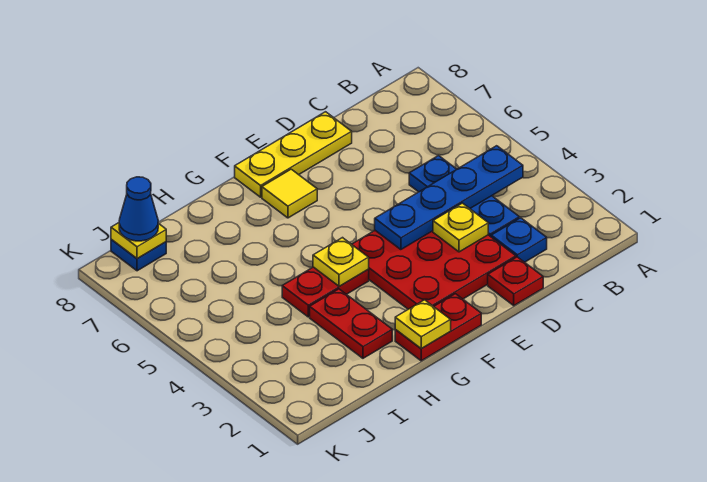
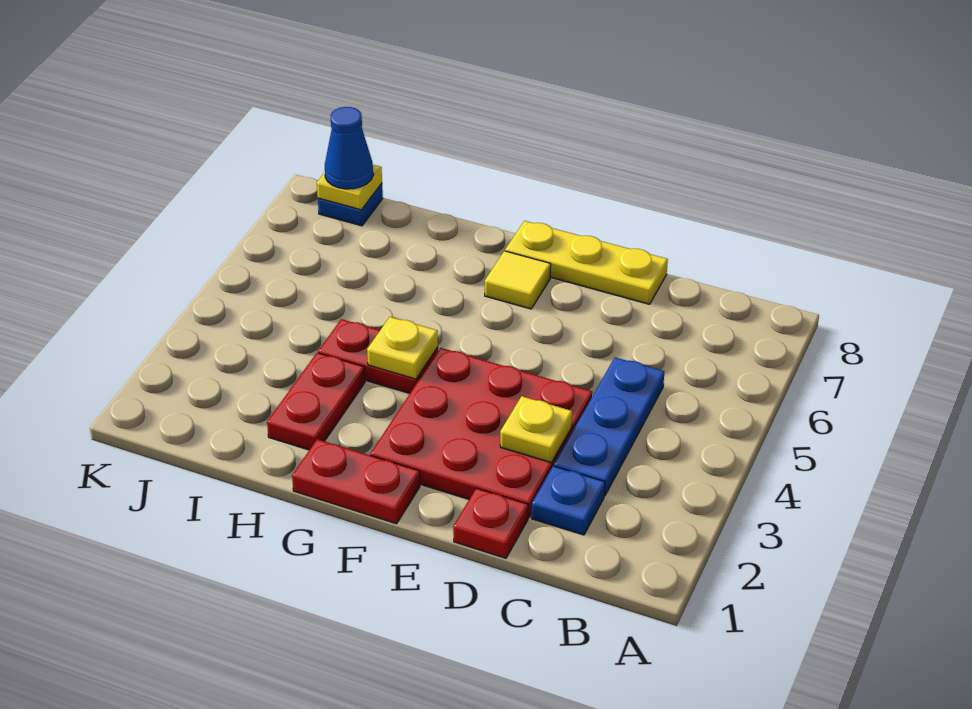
blue 1x4 plate [375,146,523,250] -> none
yellow 1x1 plate [395,300,451,349] -> none

